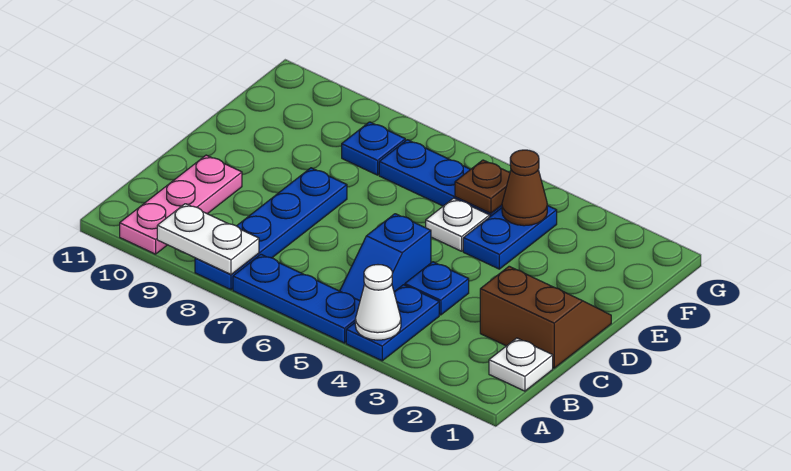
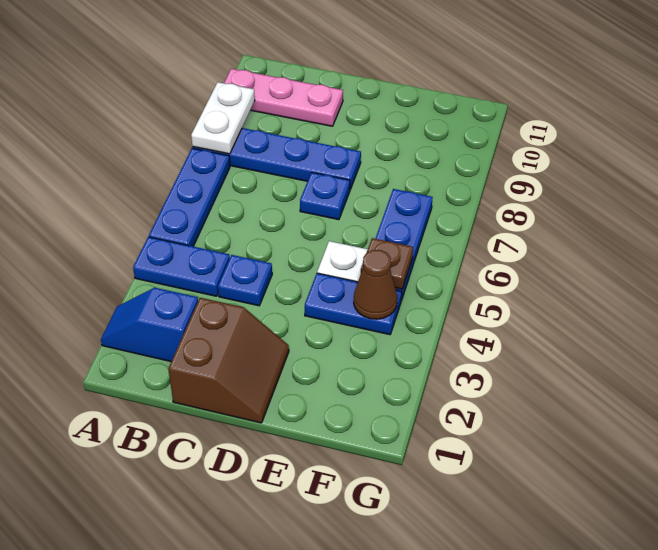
white 1x1 cone [355,265,401,340] -> none
white 1x1 plate [489,338,553,391] -> none
blue 1x2 slope [340,214,431,301] -> blue 1x2 slope moved to [101,288,198,361]
blue 1x1 plate [342,122,405,175] -> blue 1x1 plate moved to [300,172,350,220]

